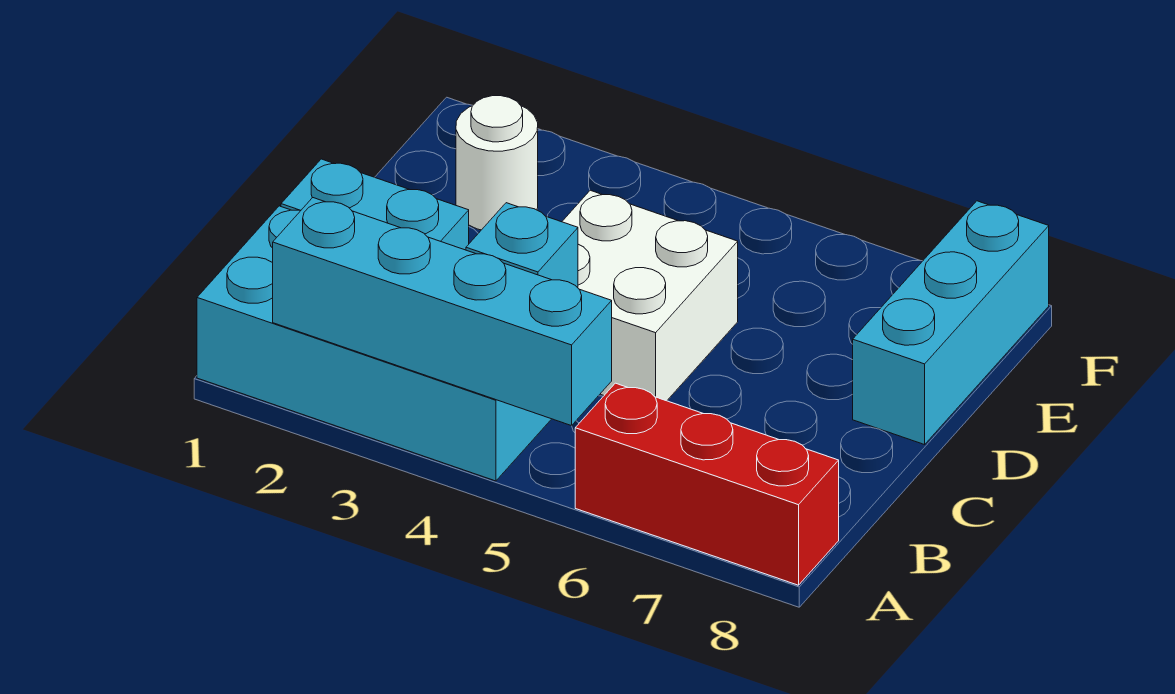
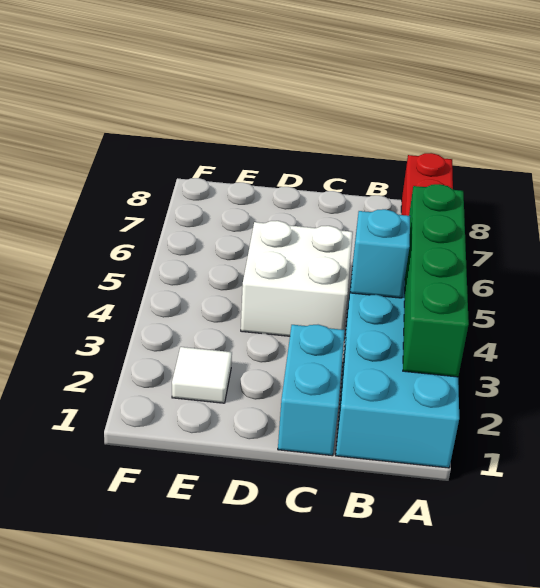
cyan 1x4 brick [273,198,612,426] -> green 1x4 brick [403,184,469,377]
cyan 1x3 brick [853,201,1049,445] -> none
white 1x1 round brick [456,96,538,230] -> white 1x1 tile [172,347,232,403]

